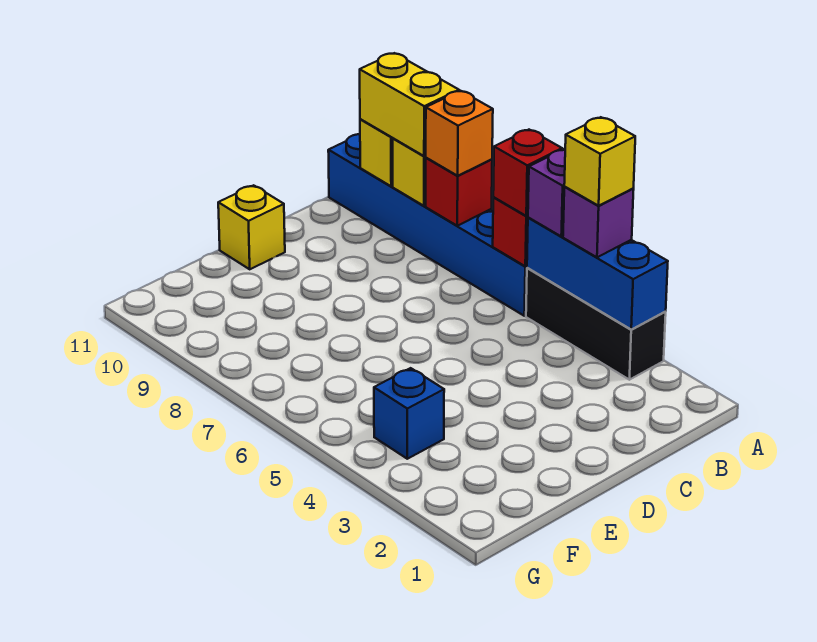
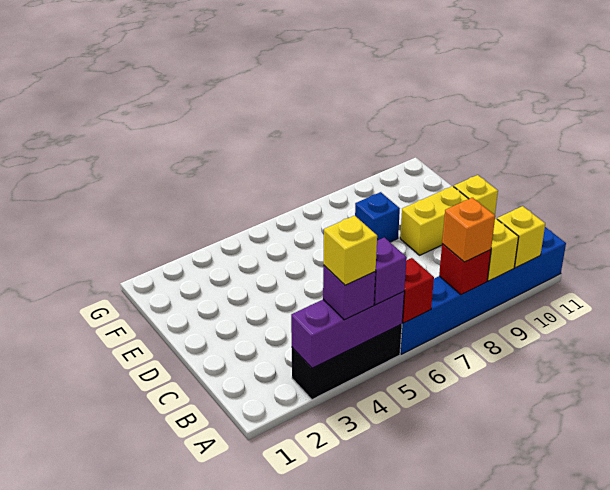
blue 1x3 brick [527,218,668,329] -> purple 1x3 brick [291,292,404,368]
red 1x1 brick [493,130,562,216] -> none
yellow 1x2 brick [360,53,459,156] -> yellow 1x2 brick moved to [400,186,468,255]
blue 1x1 brick [374,368,444,459] -> blue 1x1 brick moved to [355,192,400,242]

